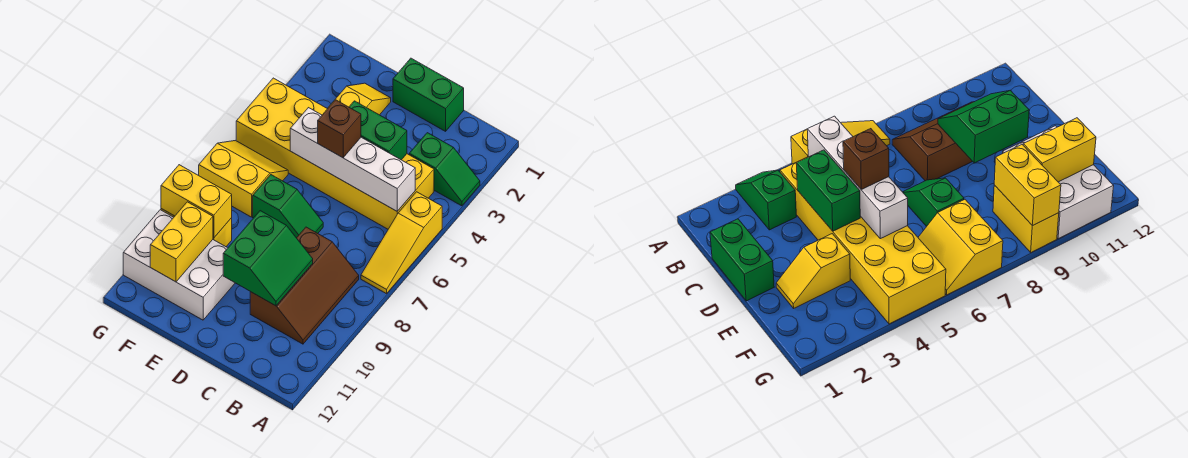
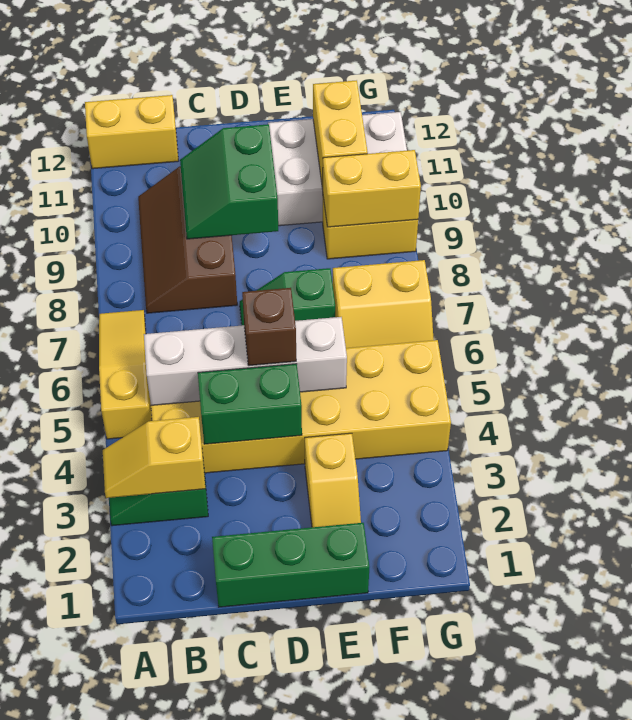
none -> yellow 1x2 slope [103,417,205,498]
none -> yellow 1x2 brick [85,95,178,169]
green 1x2 brick [393,58,464,131] -> green 1x3 brick [212,523,369,607]

